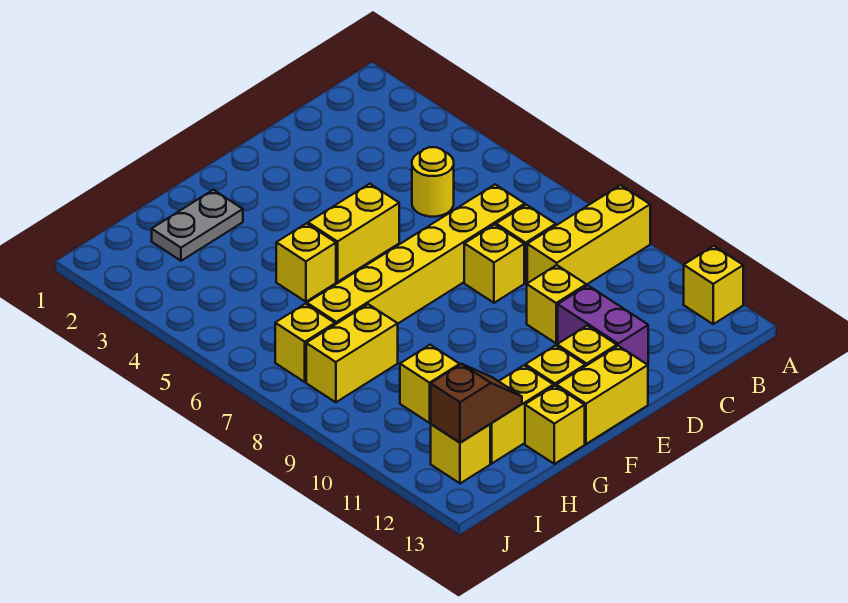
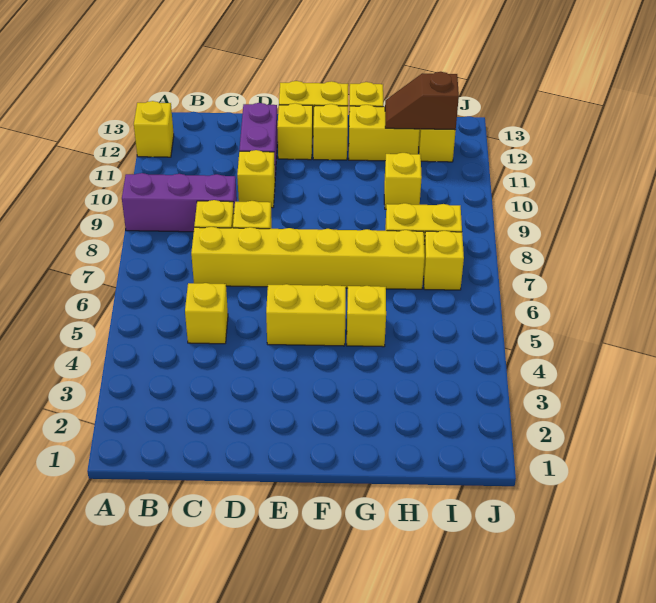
yellow 1x3 brick [527,185,650,285] -> purple 1x3 brick [122,173,237,232]
yellow 1x1 round brick [412,147,454,217] -> yellow 1x1 brick [185,283,228,344]
grey 1x2 plate [152,190,243,261] -> none

